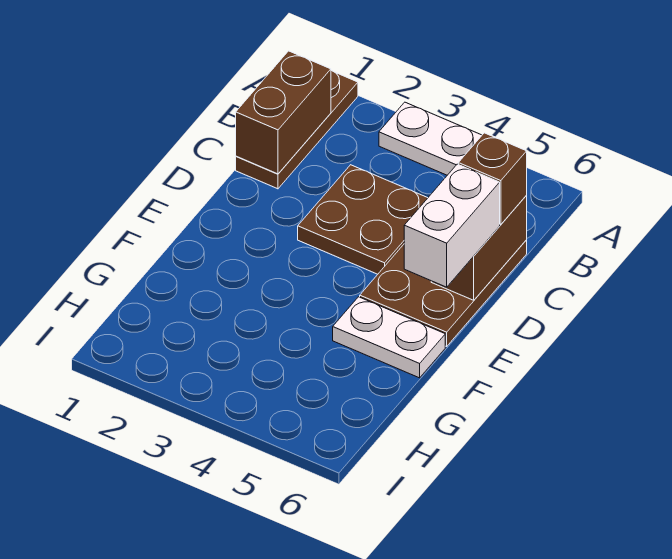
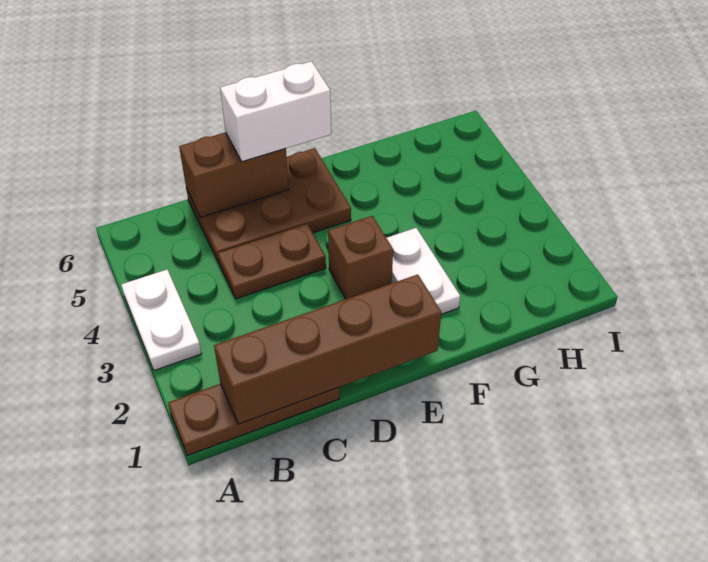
brown 1x2 brick [236,51,331,174] -> brown 1x4 brick [214,274,441,424]
brown 2x2 plate [298,165,427,274] -> brown 1x2 plate [218,224,326,299]
brown 1x1 brick [458,133,527,225] -> brown 1x1 brick moved to [328,216,393,299]
white 1x2 plate [333,297,445,378] -> white 1x2 plate moved to [387,228,460,314]

